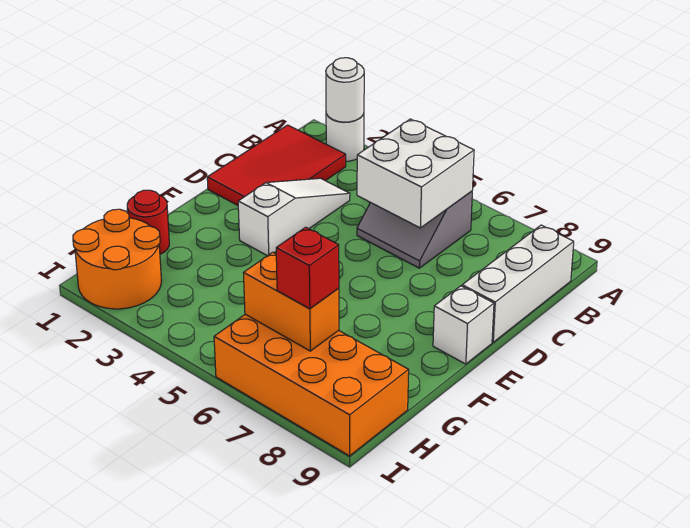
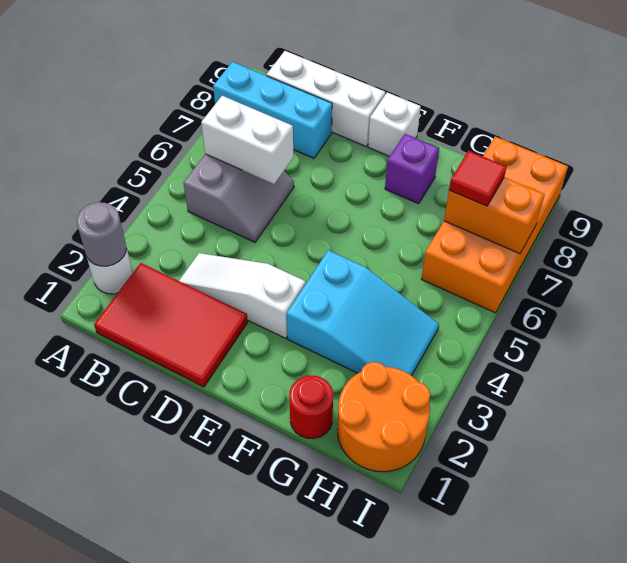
white 1x1 round brick [326,58,364,122] -> grey 1x1 round brick [77,202,127,266]
none -> cyan 1x3 brick [213,62,332,158]
white 2x2 brick [357,119,474,228] -> white 1x2 brick [201,96,293,184]
none -> cyan 2x3 slope [287,250,439,376]
none -> purple 1x1 brick [385,134,439,204]
orange 1x2 brick [244,252,339,351] -> orange 1x2 brick turned to [444,177,545,254]
red 1x1 brick [276,227,339,309] -> red 1x1 tile [449,151,507,206]

